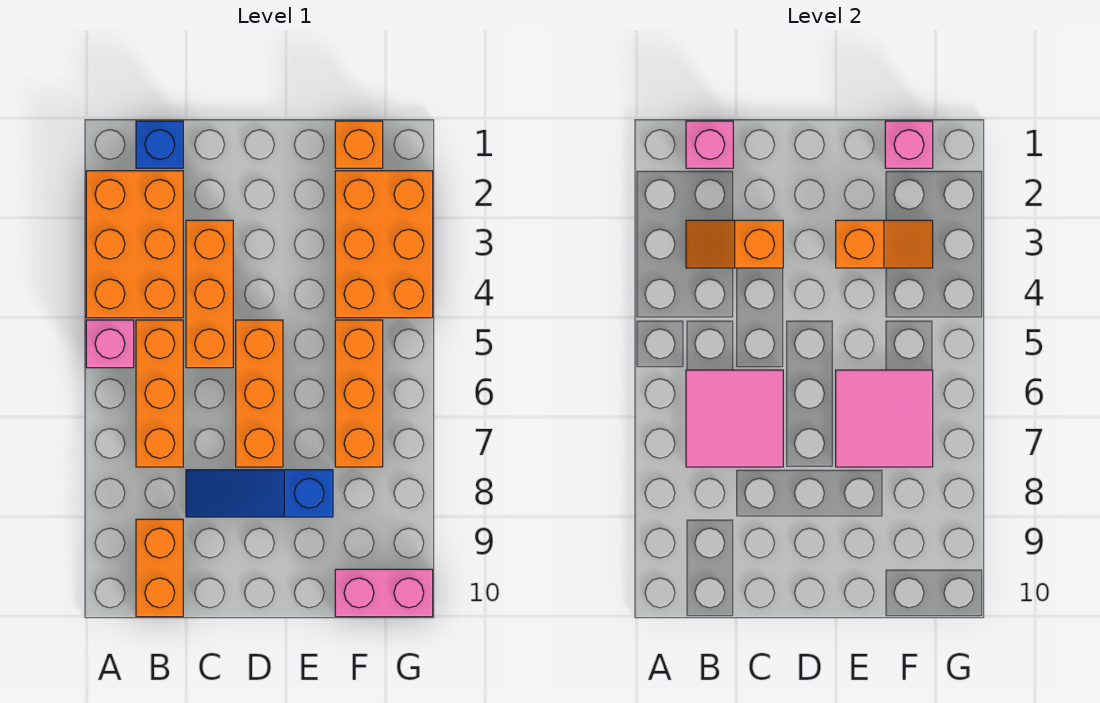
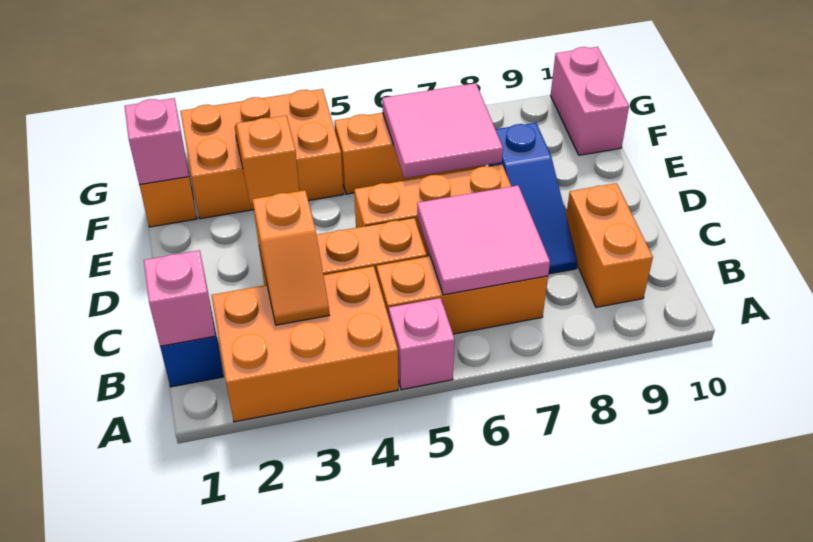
orange 1x2 brick [136,519,183,617] -> orange 1x2 brick turned to [566,183,653,307]

